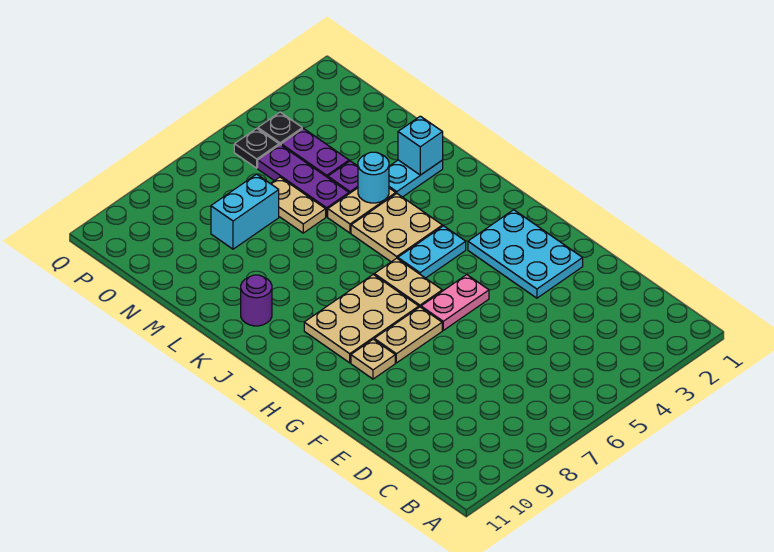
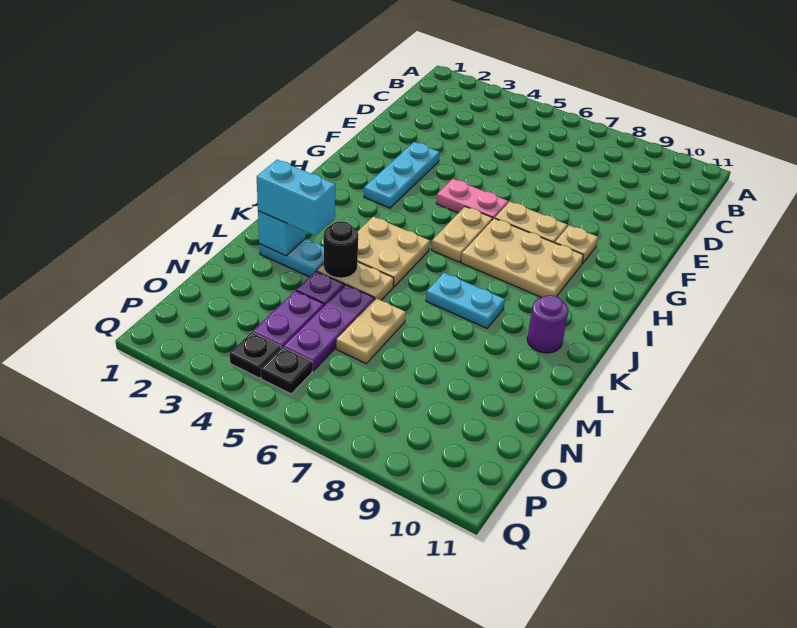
cyan 2x3 plate [468,210,583,298] -> cyan 1x3 plate [364,142,440,208]
cyan 1x2 plate [398,226,466,278] -> cyan 1x2 plate moved to [426,273,505,328]
cyan 1x1 round brick [358,152,389,203] -> black 1x1 round brick [324,221,358,278]
cyan 1x2 brick [211,174,279,249] -> cyan 1x2 brick moved to [257,160,335,236]

